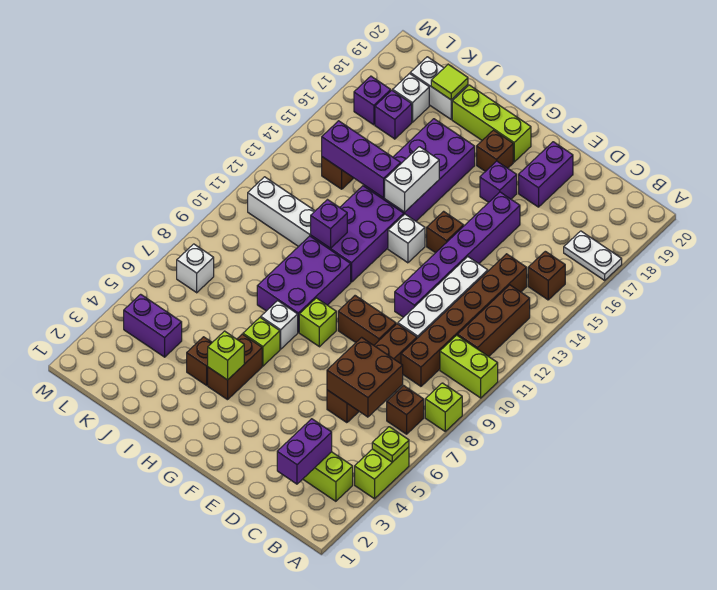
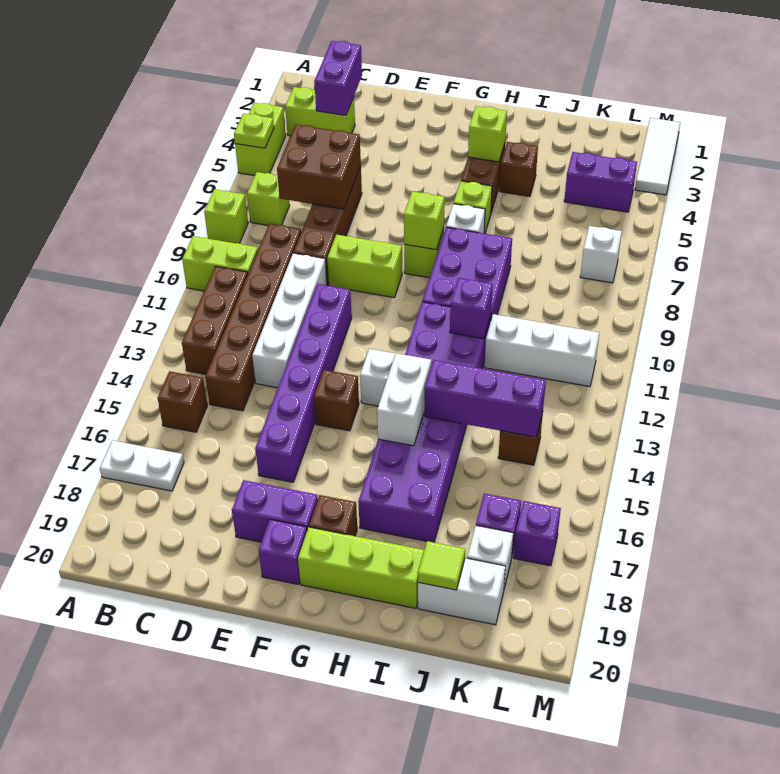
brown 1x1 brick [387,386,424,434] -> lime 1x1 brick [247,172,290,225]
brown 1x2 brick [338,296,396,345] -> lime 1x2 brick [327,235,402,298]
purple 1x2 brick [519,142,573,207] -> purple 1x2 brick turned to [232,480,318,542]
purple 1x1 brick [480,161,517,202] -> purple 1x1 brick moved to [259,519,307,584]
none -> lime 1x1 brick [404,191,445,250]
none -> white 1x3 tile [635,118,680,195]

